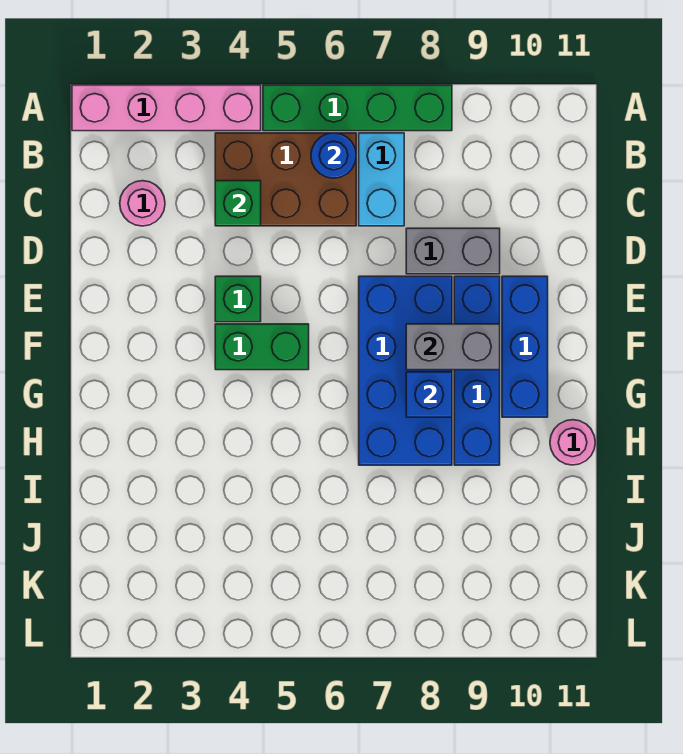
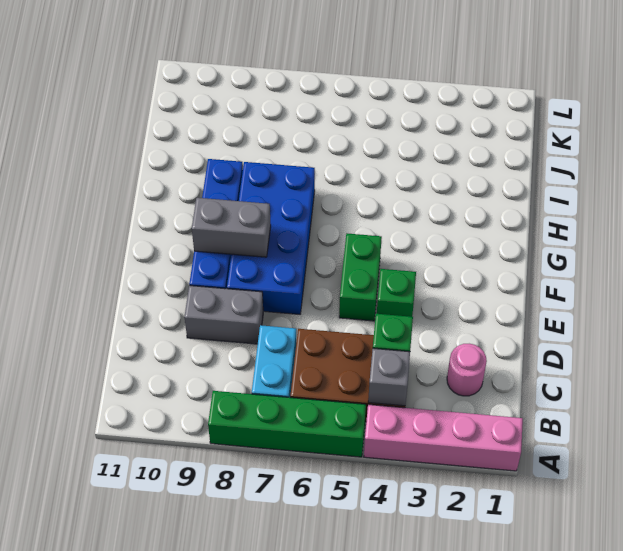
none -> grey 1x1 brick [368,348,410,406]
blue 1x1 round brick [311,133,356,178] -> none
blue 1x3 brick [502,276,548,417] -> none
green 1x2 brick [215,324,309,370] -> green 1x2 brick turned to [339,233,382,321]
blue 1x1 brick [406,372,452,417] -> none
pink 1x1 round brick [550,420,595,465] -> none

